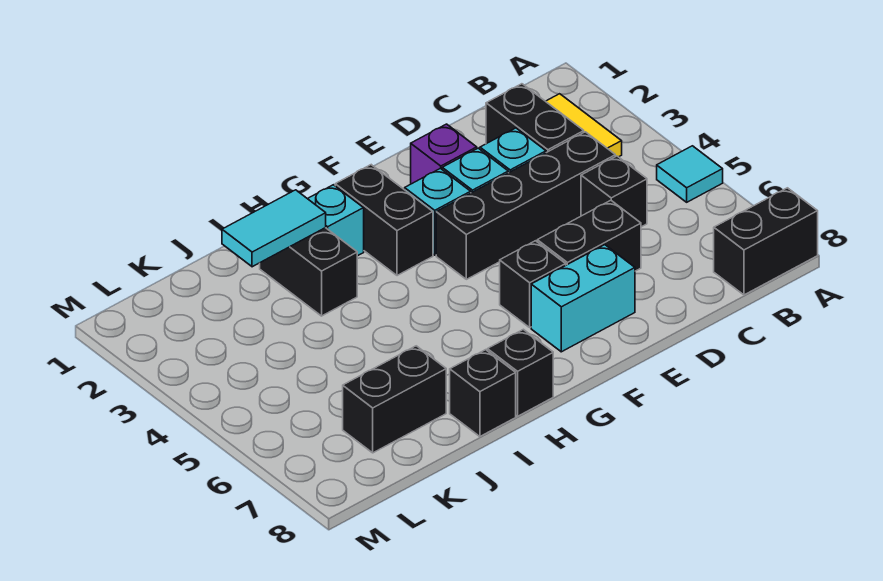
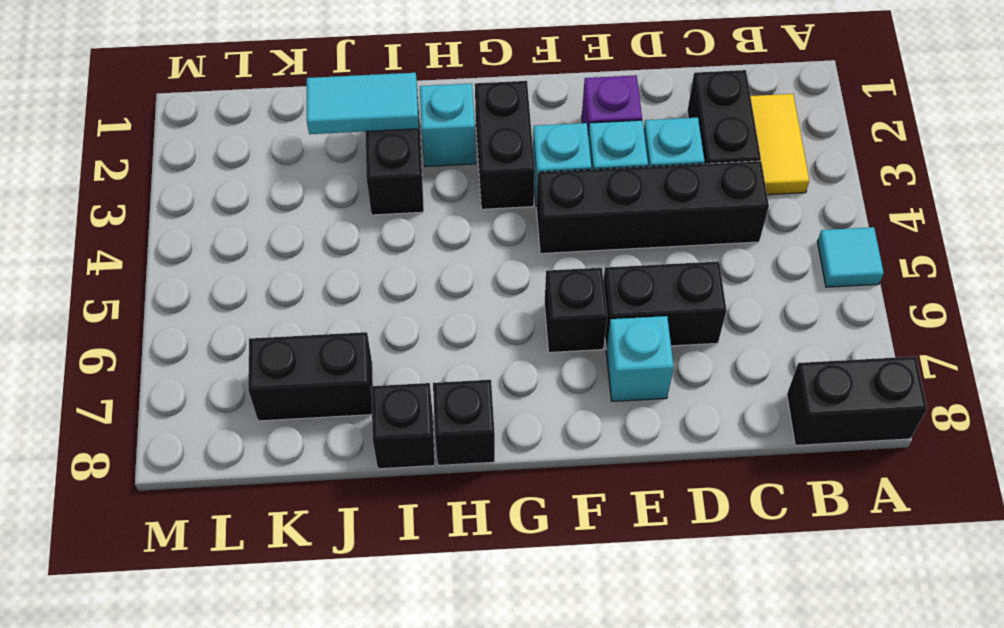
black 1x1 brick [581,156,647,227] -> none
cyan 1x2 brick [531,245,635,352] -> cyan 1x1 brick [606,316,674,401]

